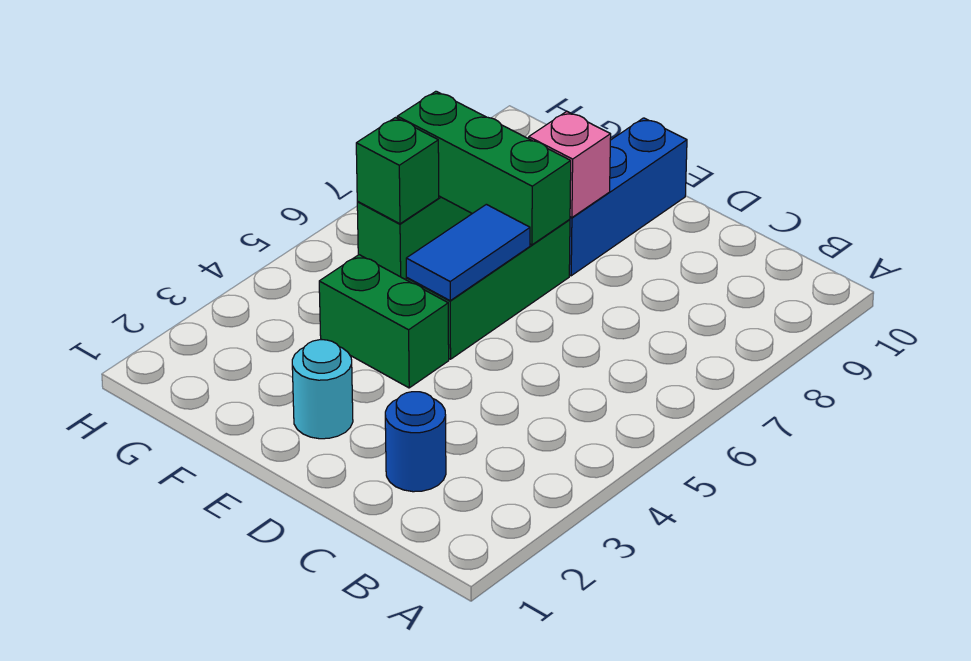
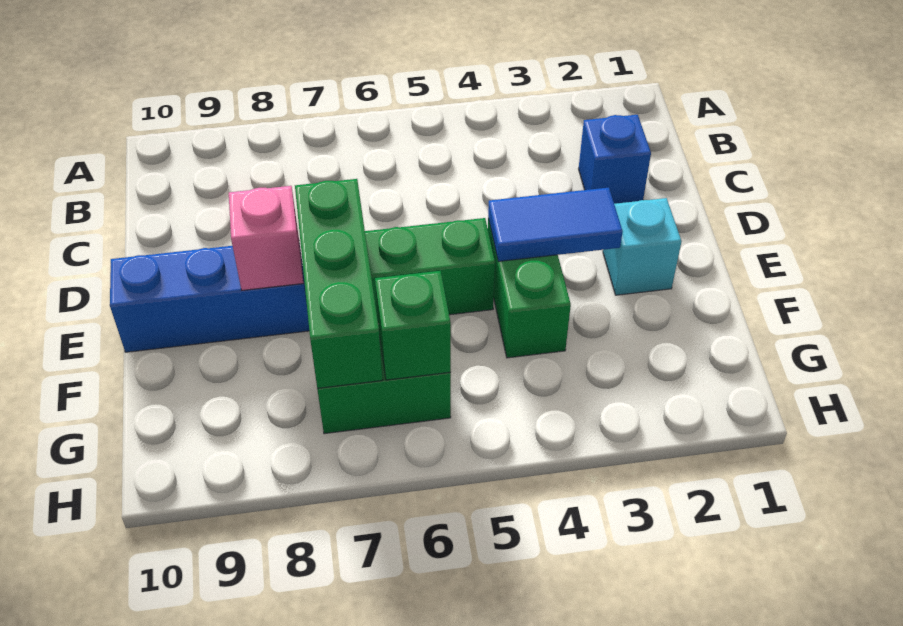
blue 1x1 round brick [385,392,446,492] -> blue 1x1 brick [579,115,651,204]
cyan 1x1 round brick [292,340,353,439] -> cyan 1x1 brick [603,198,682,295]
blue 1x2 tile [406,204,530,300] -> blue 1x2 tile moved to [488,188,623,261]

